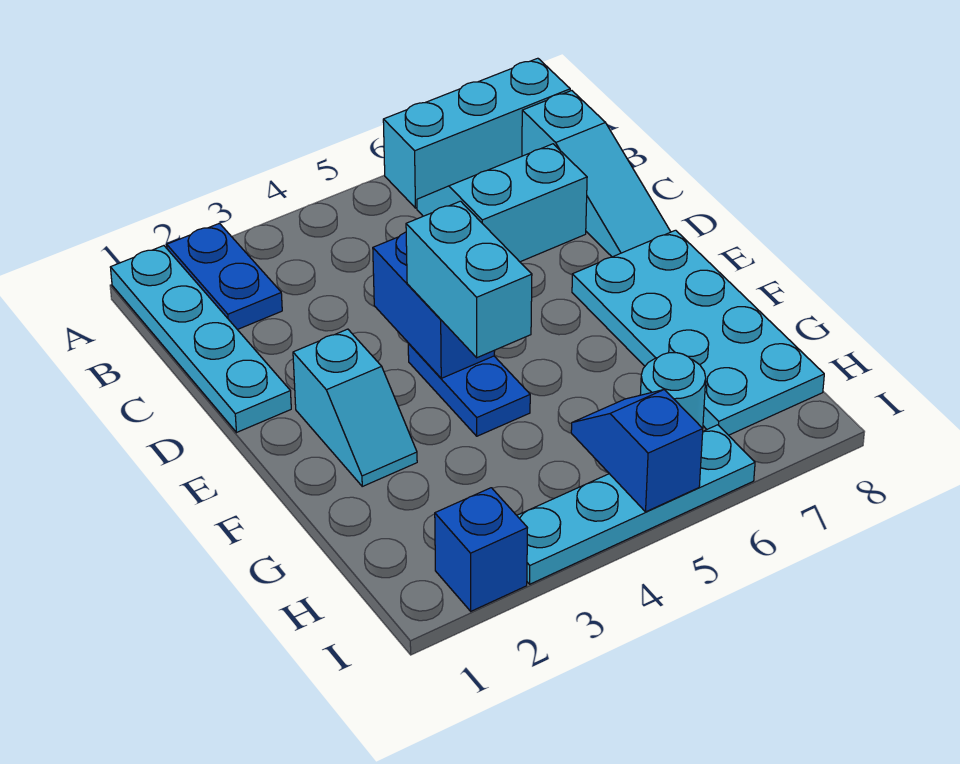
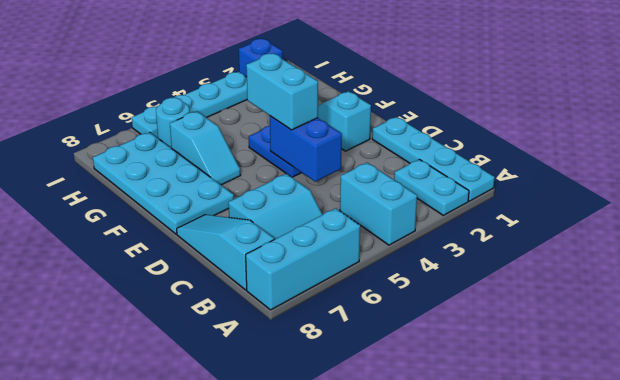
blue 1x2 plate [167,223,282,330] -> cyan 1x2 plate [394,159,469,215]
none -> cyan 1x2 brick [340,163,417,245]
none -> cyan 1x2 slope [170,112,241,185]
blue 1x2 slope [571,390,703,512] -> none

